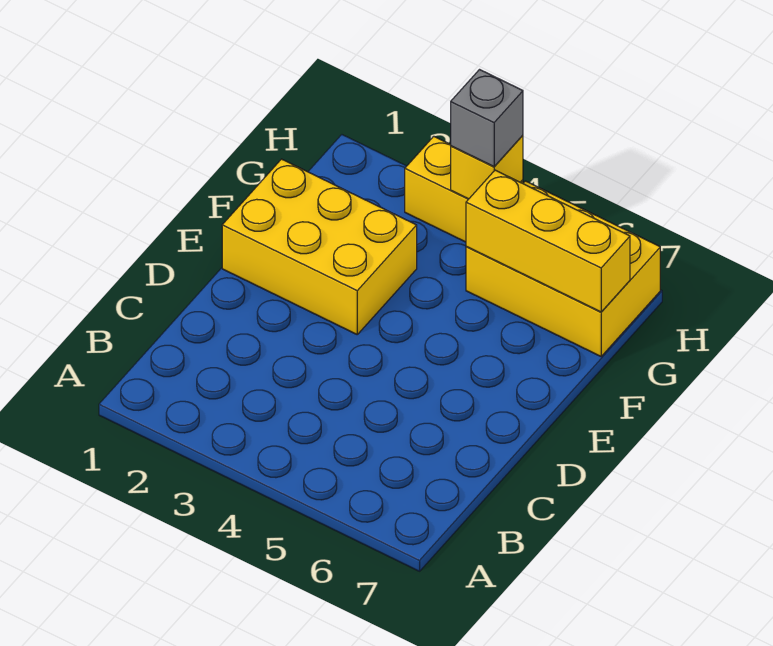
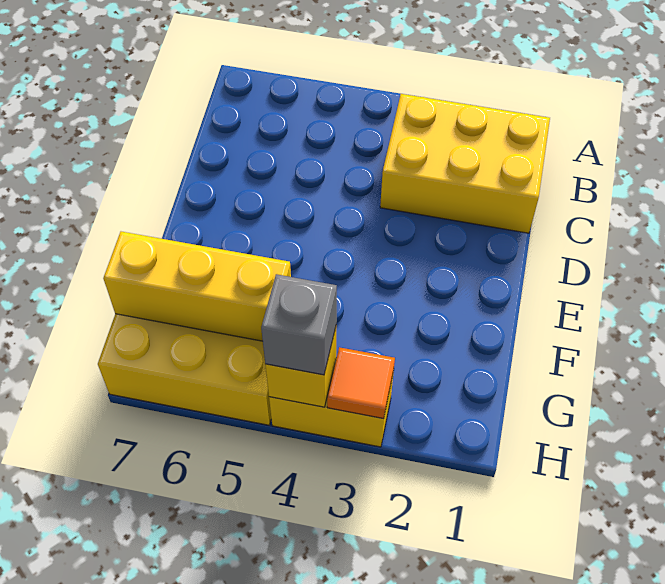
yellow 2x3 brick [222,159,417,334] -> yellow 2x3 brick moved to [380,94,550,233]
none -> orange 1x1 tile [327,347,395,419]

